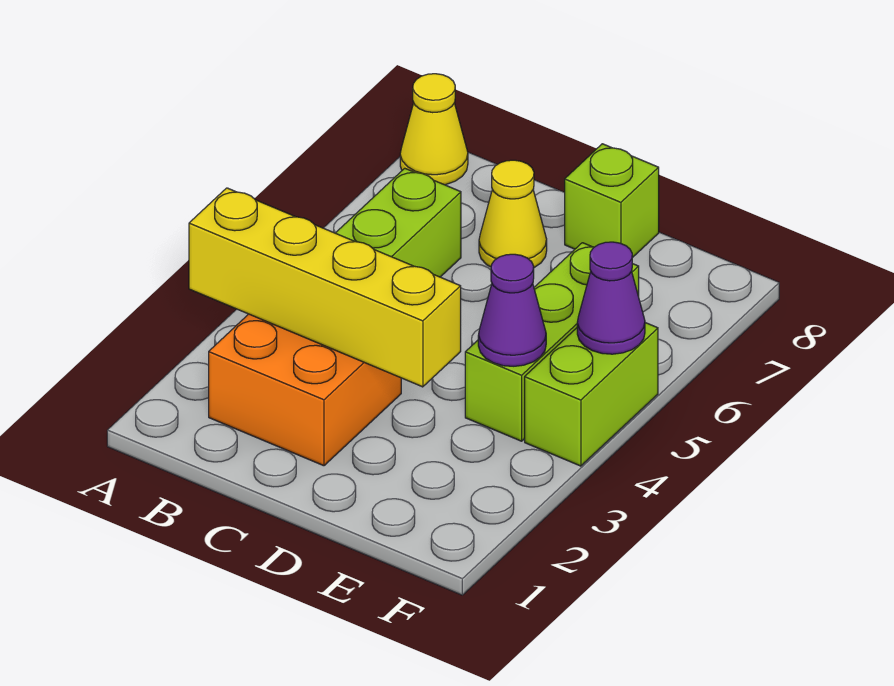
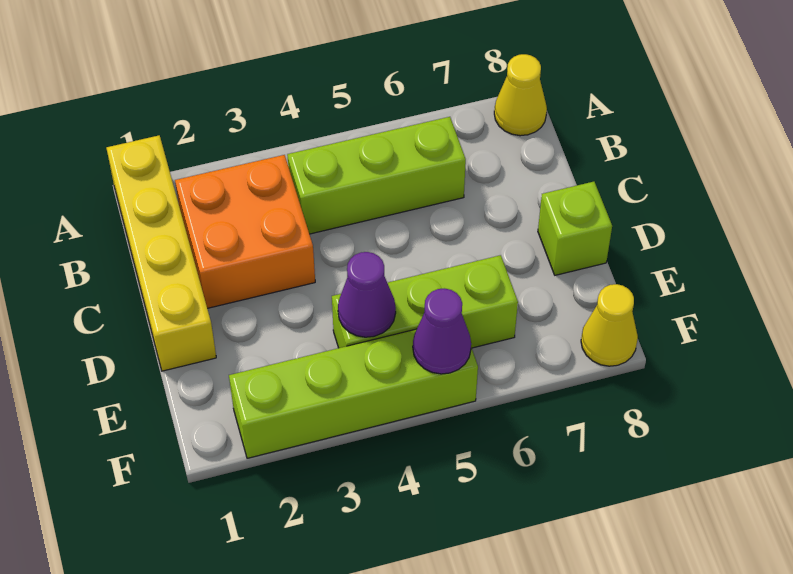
yellow 1x4 brick [189,188,461,387] -> yellow 1x4 brick moved to [106,135,216,371]
yellow 1x1 cone [479,160,547,268] -> yellow 1x1 cone moved to [581,284,638,366]
lime 1x2 brick [525,323,658,466] -> lime 1x4 brick [229,329,478,458]

